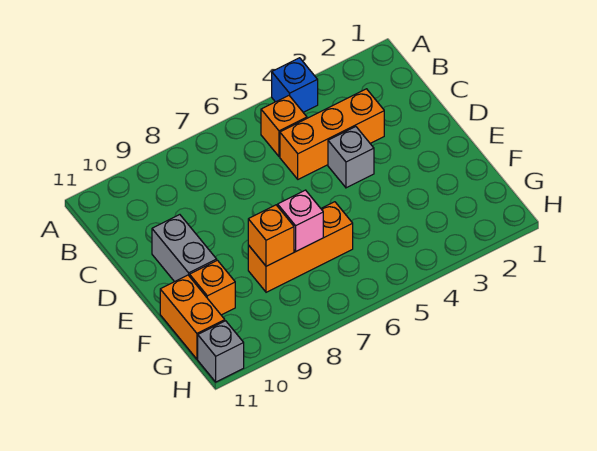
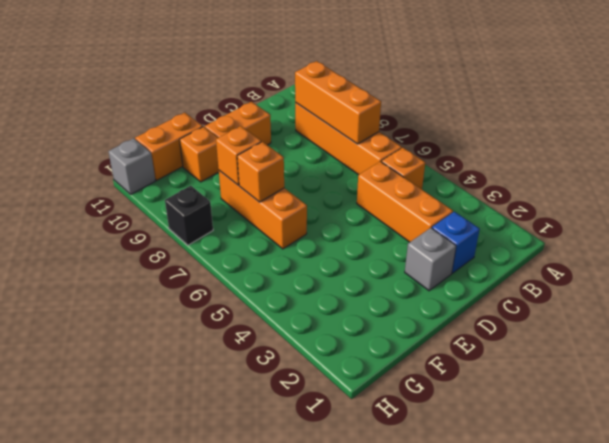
blue 1x1 brick [272,58,318,112] -> blue 1x1 brick moved to [432,212,480,273]
none -> orange 1x4 brick [295,102,402,175]
none -> orange 1x3 brick [295,61,381,144]
grey 1x1 brick [328,127,374,188] -> grey 1x1 brick moved to [405,228,456,291]
grey 1x2 brick [152,215,217,282] -> orange 1x2 brick [205,102,271,145]
pink 1x1 brick [278,190,323,252] -> orange 1x1 brick [237,142,284,202]
none -> black 1x1 brick [165,186,213,245]

